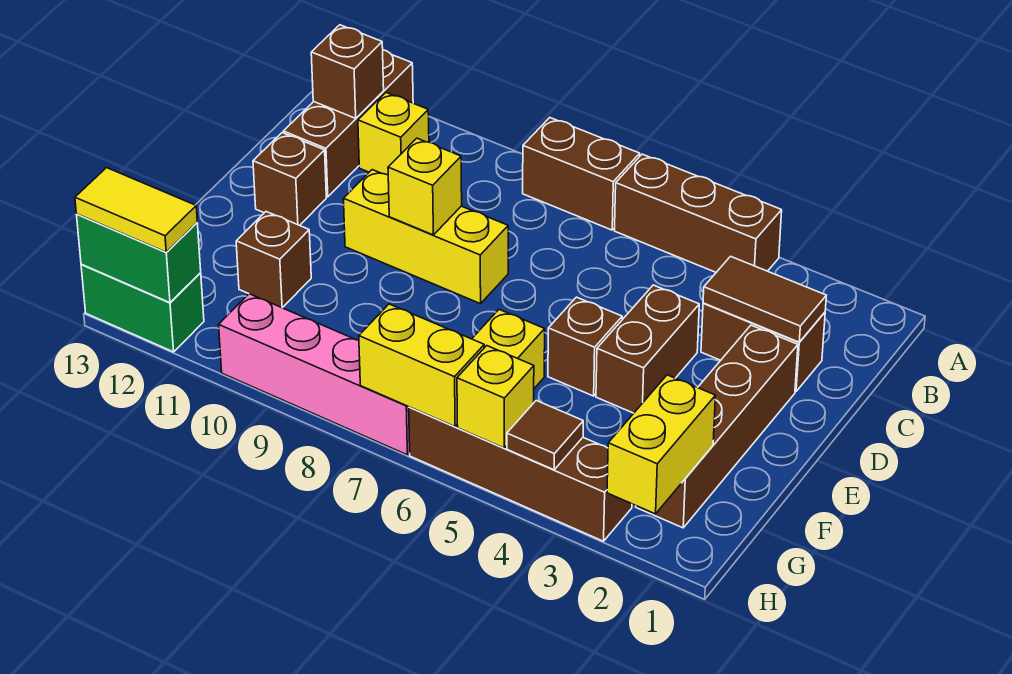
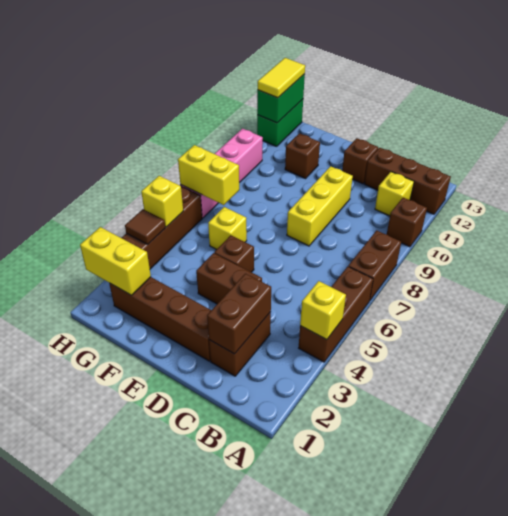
brown 1x1 brick [311,25,384,118] -> brown 1x1 brick moved to [387,198,427,247]
brown 1x2 tile [703,256,826,342] -> brown 1x2 brick [207,274,271,354]
yellow 1x1 brick [388,138,462,235] -> yellow 1x1 brick moved to [300,281,346,340]
yellow 1x2 brick [359,304,484,427] -> yellow 1x2 brick turned to [178,145,239,205]

